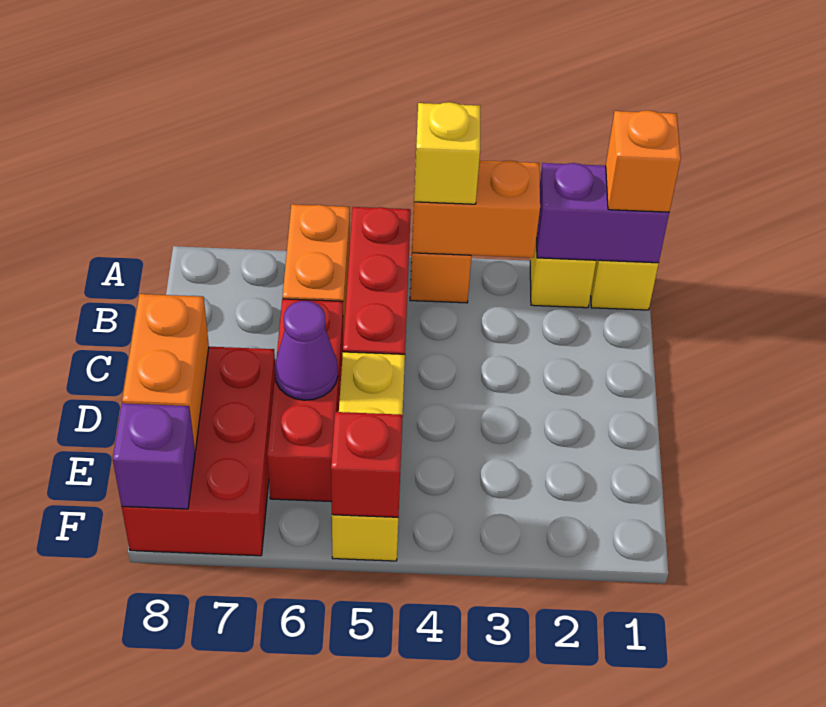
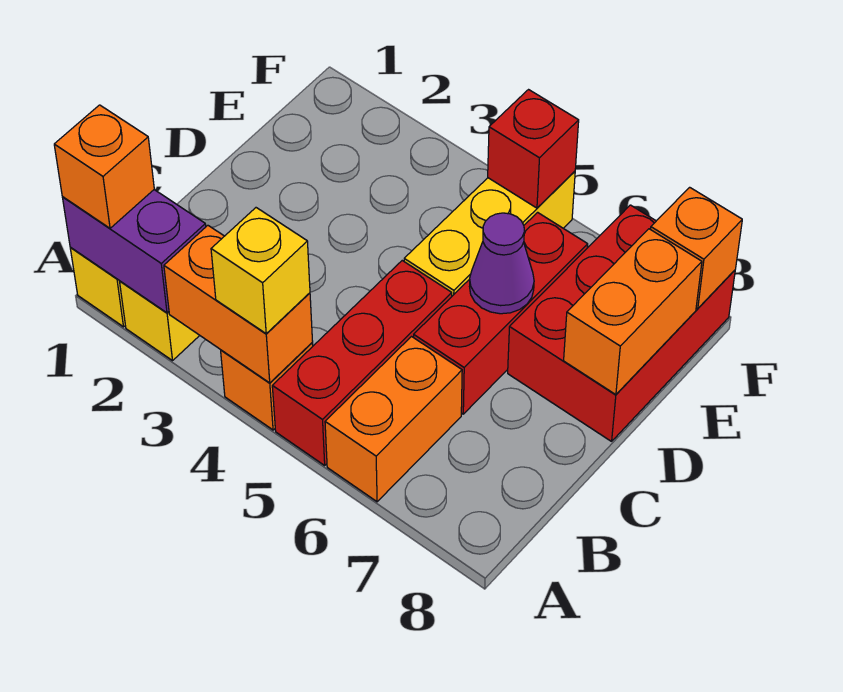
purple 1x1 brick [113,403,195,509] -> orange 1x1 brick [651,187,742,309]

